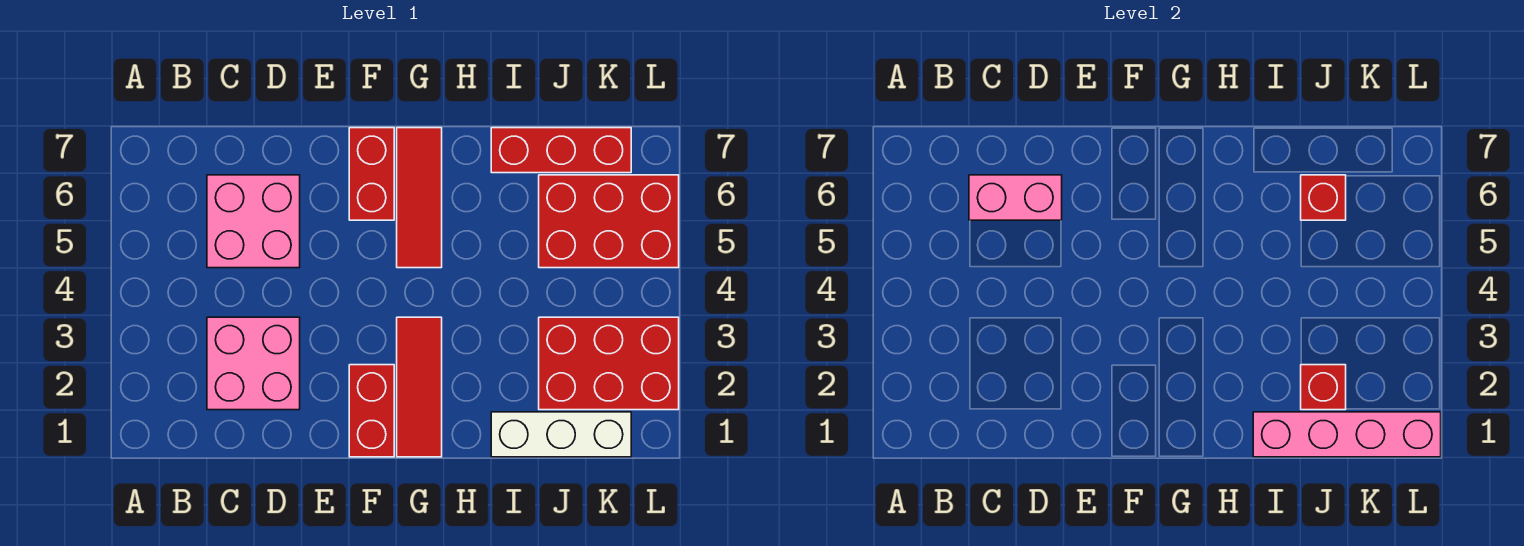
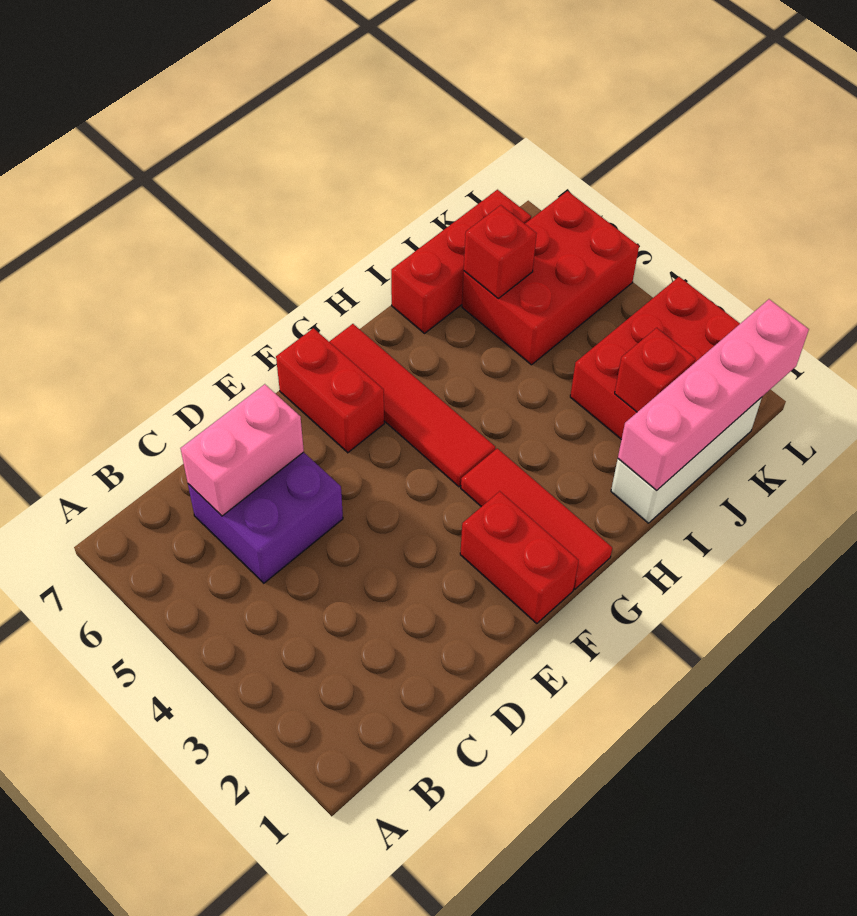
pink 2x2 brick [207,317,300,410] -> none
pink 2x2 brick [207,175,300,268] -> purple 2x2 brick [188,452,343,583]
red 1x3 tile [397,128,442,268] -> red 1x4 tile [329,324,495,487]

